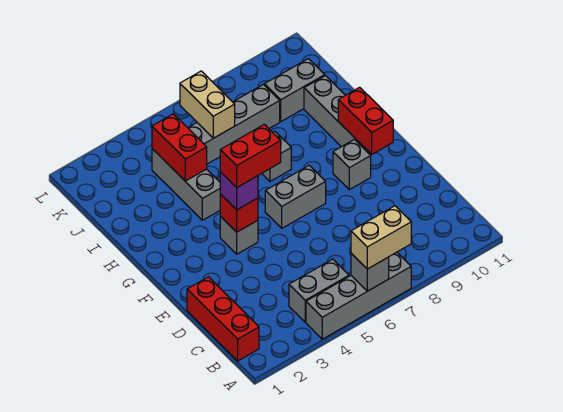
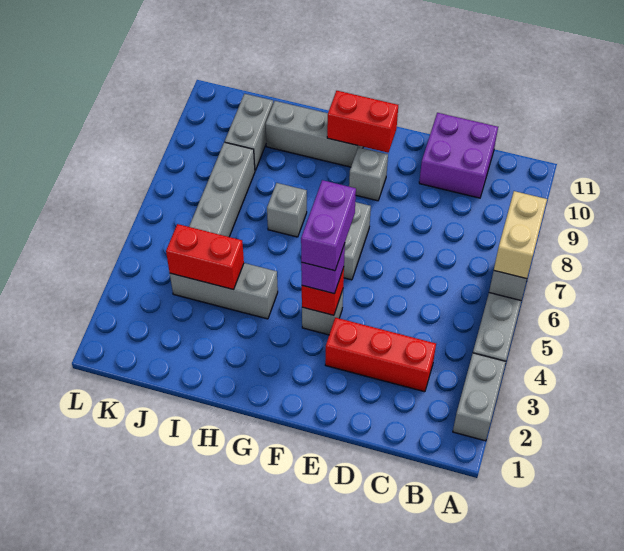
red 1x3 brick [187,277,259,361] -> red 1x3 brick moved to [325,318,436,392]
grey 1x2 brick [289,259,349,322] -> grey 1x2 brick moved to [453,353,506,441]
none -> purple 2x2 brick [419,113,498,198]
red 1x2 brick [220,124,281,187] -> purple 1x2 brick [301,180,356,271]
tan 1x2 brick [180,71,235,138] -> none

